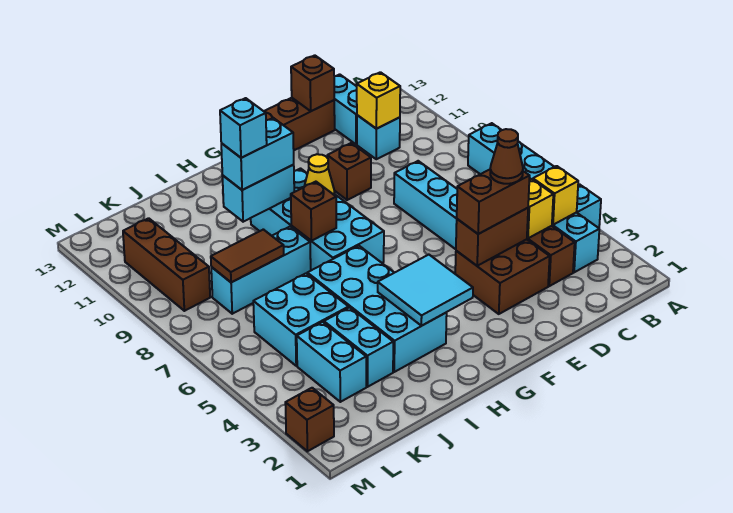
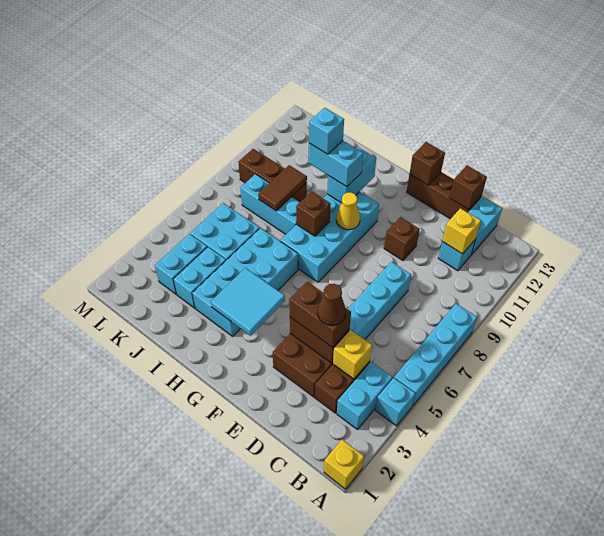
yellow 1x1 brick [533,166,578,225] -> yellow 1x1 brick moved to [324,440,364,489]
cyan 1x2 brick [222,165,294,222] -> cyan 1x2 brick turned to [327,147,376,203]
brown 1x2 tile [211,229,284,282] -> brown 1x2 tile turned to [258,165,307,211]
brown 1x3 brick [123,218,210,311] -> brown 1x3 brick turned to [238,149,307,202]
brown 1x1 brick [285,388,334,451] -> brown 1x1 brick moved to [409,142,445,185]

